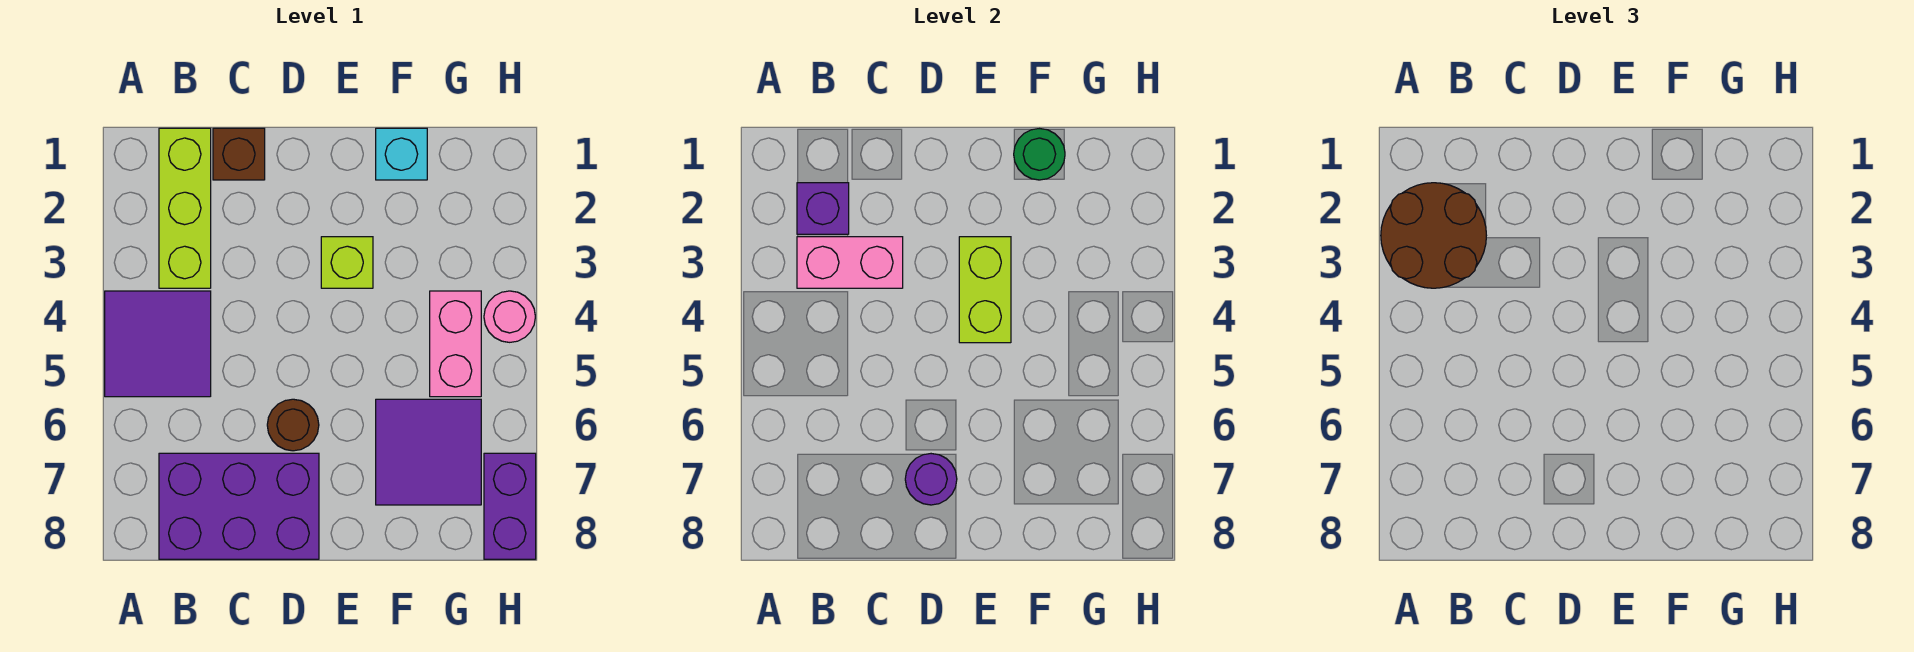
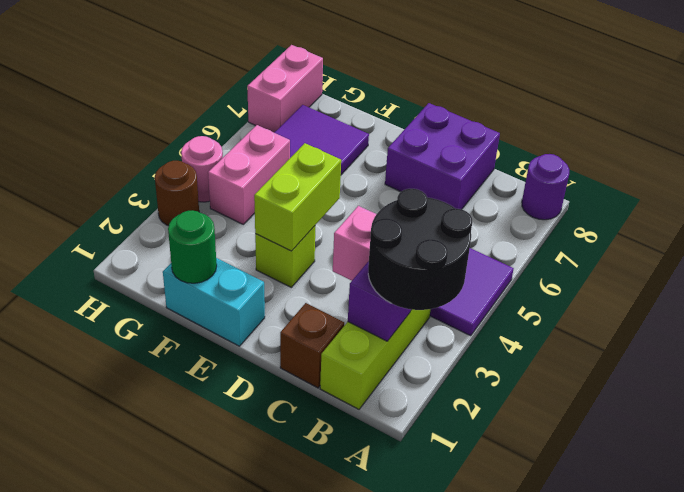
brown 2x2 round brick [1381,183,1486,288] -> black 2x2 round brick [368,189,472,310]
purple 2x3 brick [159,453,319,559] -> purple 2x2 brick [385,103,500,209]
brown 1x1 round brick [267,399,319,451] -> brown 1x1 round brick moved to [155,161,199,226]
purple 1x1 round brick [905,454,957,505] -> purple 1x1 round brick moved to [522,154,569,220]
cyan 1x1 brick [376,128,427,180] -> cyan 1x2 brick [163,258,265,346]
purple 1x2 brick [484,453,536,559] -> pink 1x2 brick [247,45,323,132]

